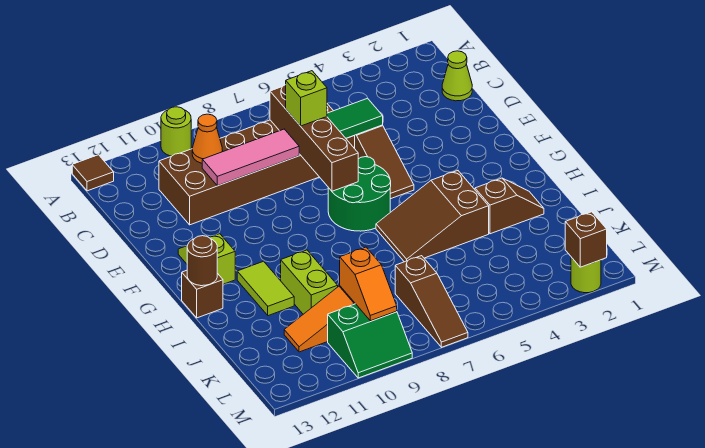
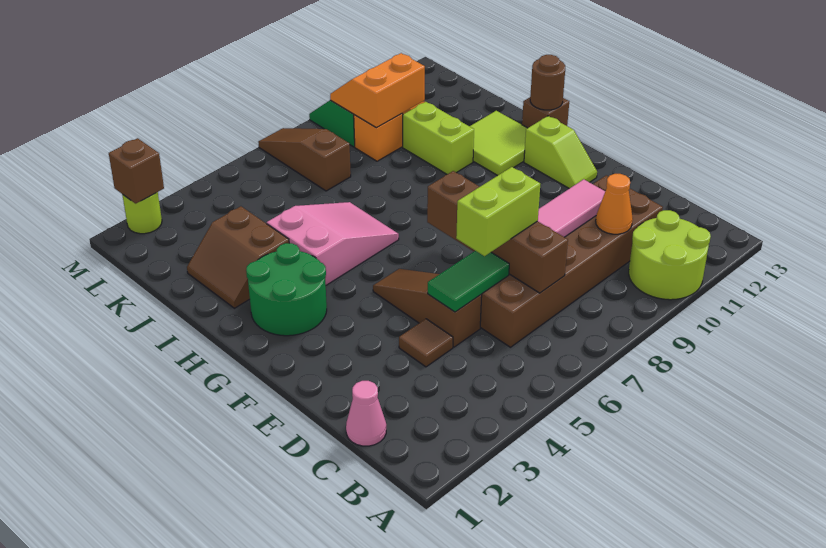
lime 1x1 round brick [161,107,191,156] -> lime 2x2 round brick [629,210,711,300]
brown 1x1 tile [72,155,114,191] -> brown 1x1 tile moved to [399,319,453,367]
lime 1x1 cone [442,51,472,101] -> pink 1x1 cone [346,381,386,446]
lime 1x1 brick [286,71,327,126] -> lime 1x2 brick [456,167,540,256]
green 2x2 round brick [328,157,391,231] -> green 2x2 round brick moved to [246,243,327,336]
brown 2x3 slope [376,171,489,262] -> pink 2x3 slope [267,202,399,285]
lime 1x2 tile [237,261,294,316] -> lime 2x2 tile [470,111,527,176]
brown 1x2 slope [475,178,544,234] -> brown 2x2 slope [187,206,289,308]
orange 1x2 slope [340,247,397,321] -> orange 2x2 slope [330,53,425,128]

